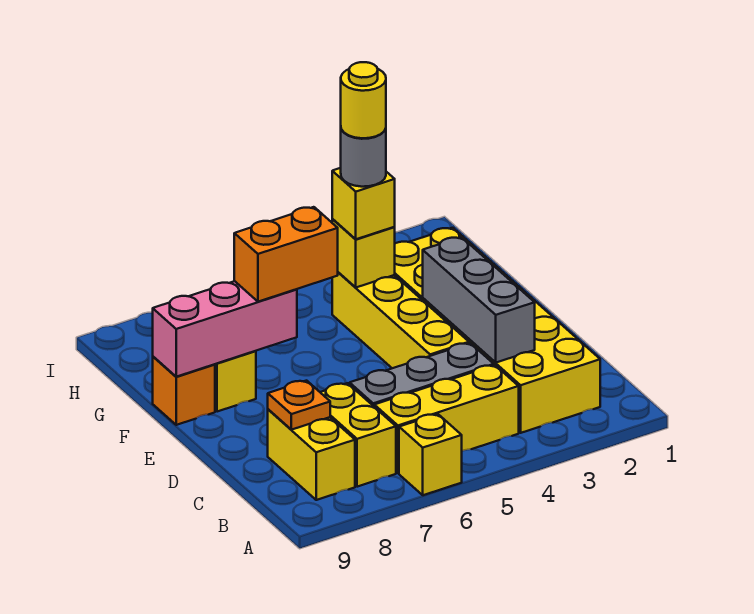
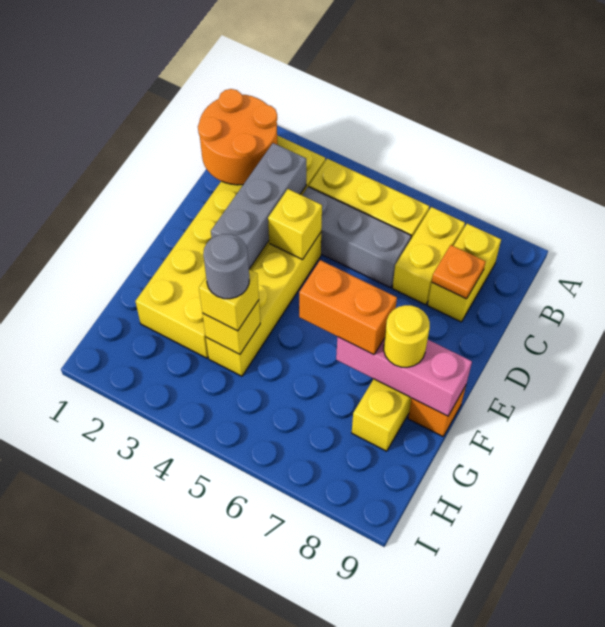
yellow 1x1 brick [399,414,462,495] -> yellow 1x1 brick moved to [268,189,322,260]
none -> orange 2x2 round brick [198,89,277,185]
yellow 1x1 round brick [341,62,386,138] -> yellow 1x1 round brick moved to [384,305,430,367]

